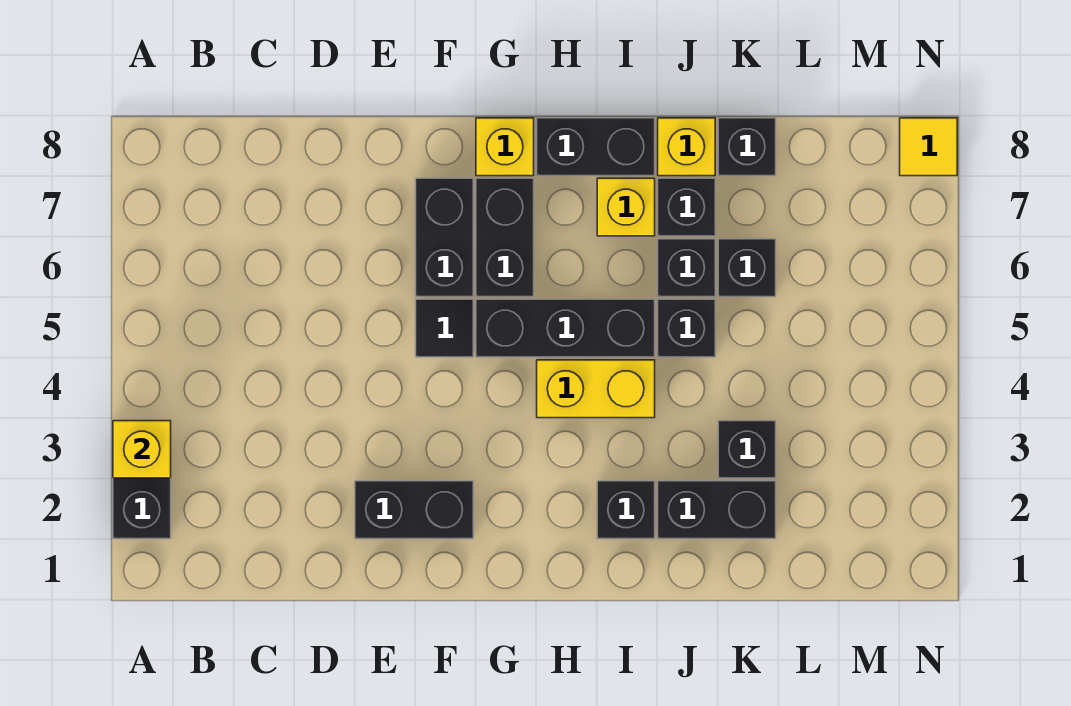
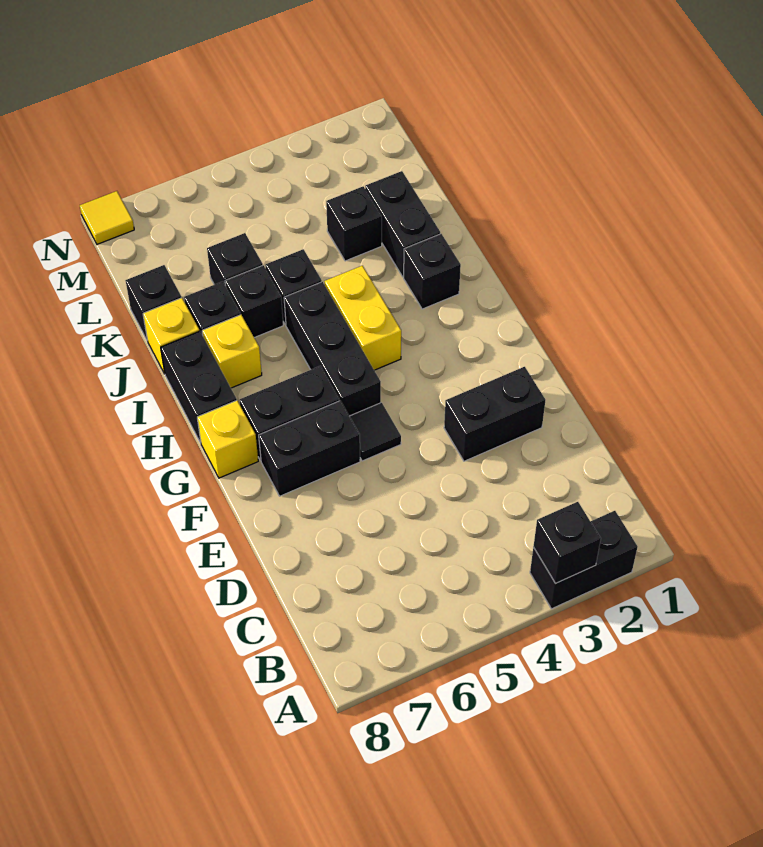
yellow 1x1 brick [113,421,171,478] -> black 1x1 brick [533,502,601,584]
black 1x2 brick [355,481,473,539] -> black 1x2 brick turned to [444,367,545,461]

